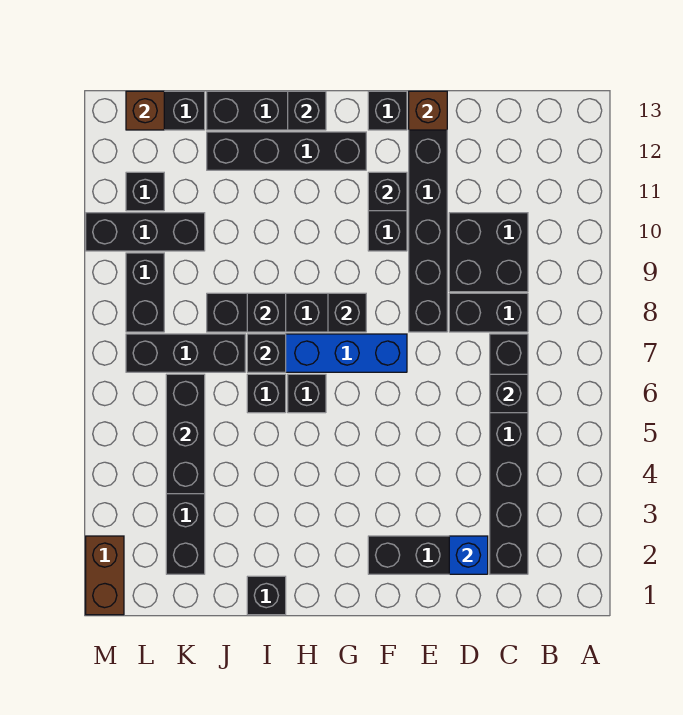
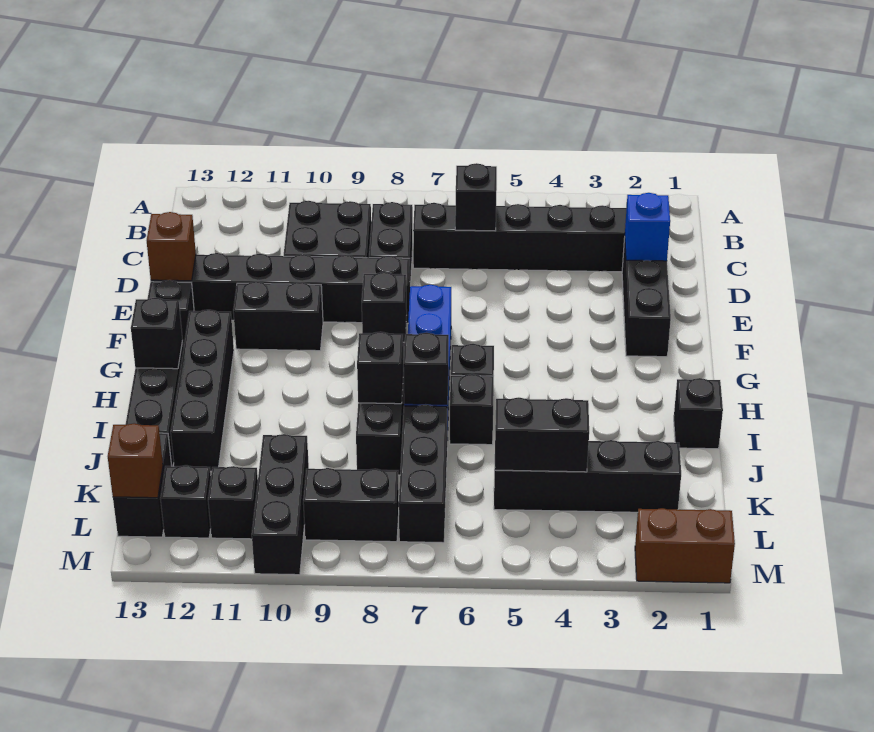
black 1x1 brick [368,172,407,211] -> black 1x1 brick moved to [160,465,211,538]
black 1x3 brick [166,374,205,494] -> black 1x2 brick [495,397,589,472]

